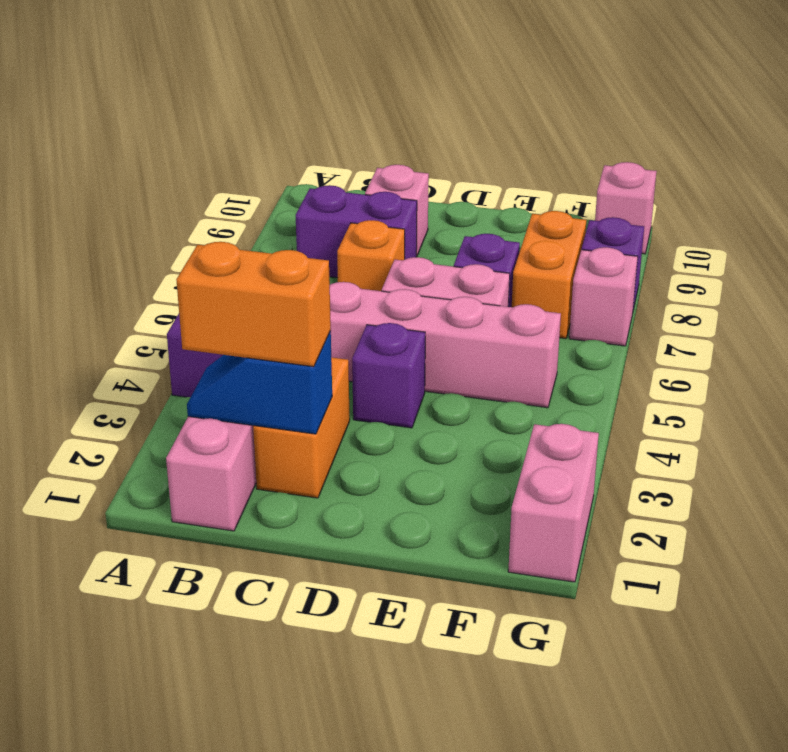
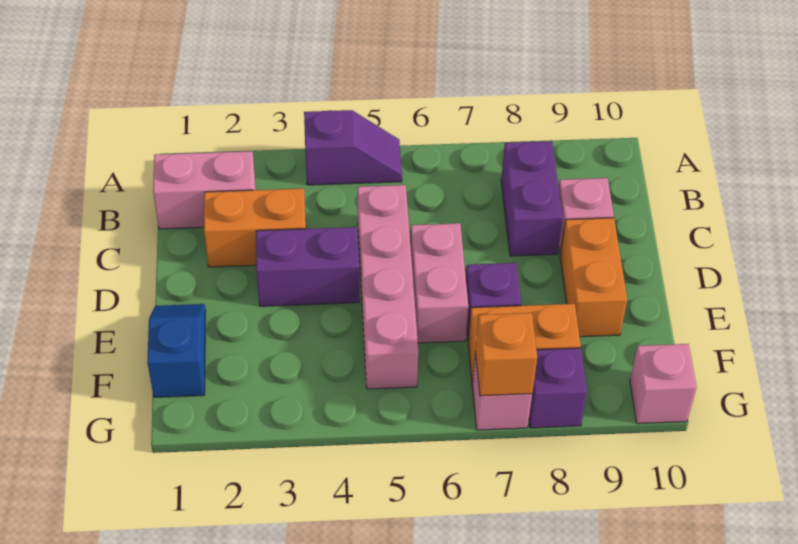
blue 1x2 slope [187,331,332,434] -> blue 1x2 slope moved to [147,304,206,397]
orange 1x2 brick [176,242,331,367] -> orange 1x2 brick moved to [560,218,627,337]
orange 1x1 brick [337,220,405,291] -> orange 1x1 brick moved to [475,313,537,396]
purple 1x1 brick [352,323,425,428] -> purple 1x2 brick [256,227,360,306]
pink 1x2 brick [508,424,599,582] -> none

